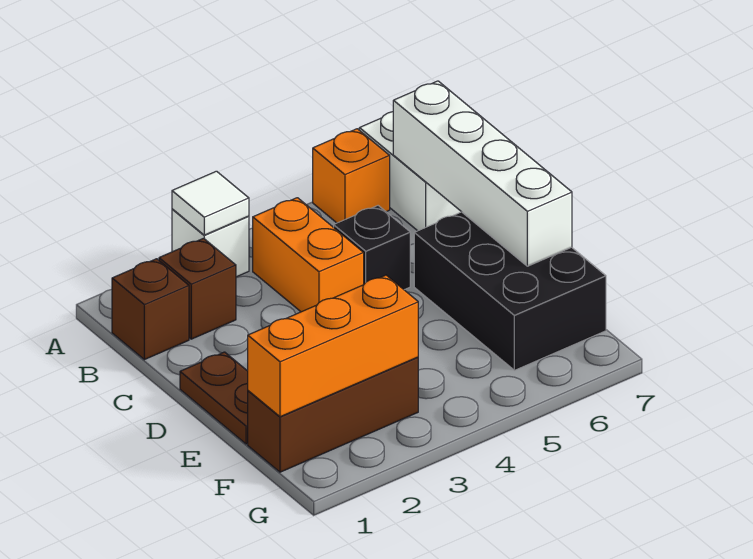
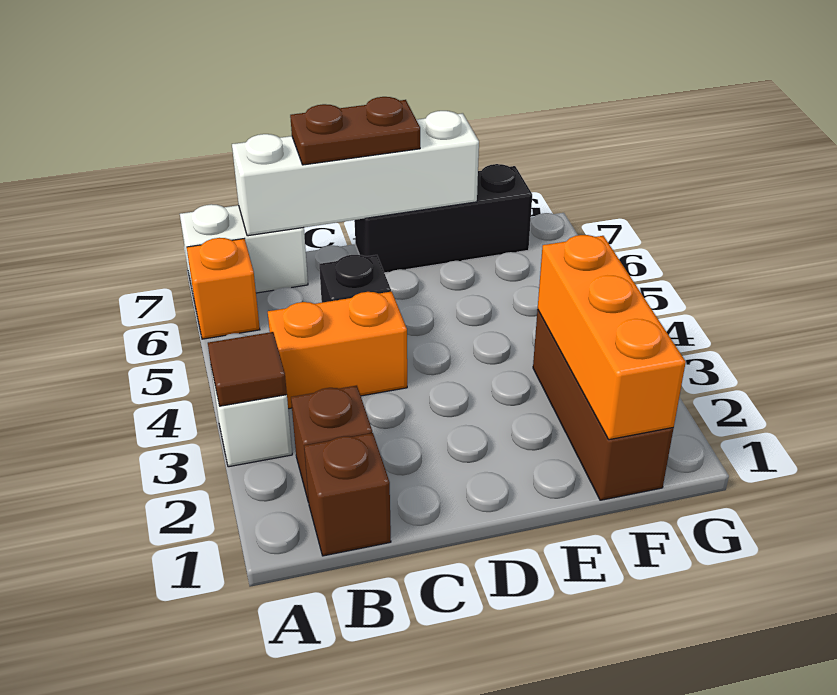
white 1x1 tile [172,171,249,235] -> brown 1x1 tile [208,332,287,406]
brown 1x2 plate [180,352,248,444] -> brown 1x2 plate moved to [290,97,420,165]
black 2x3 brick [414,212,606,370] -> black 1x3 brick [355,164,532,273]

